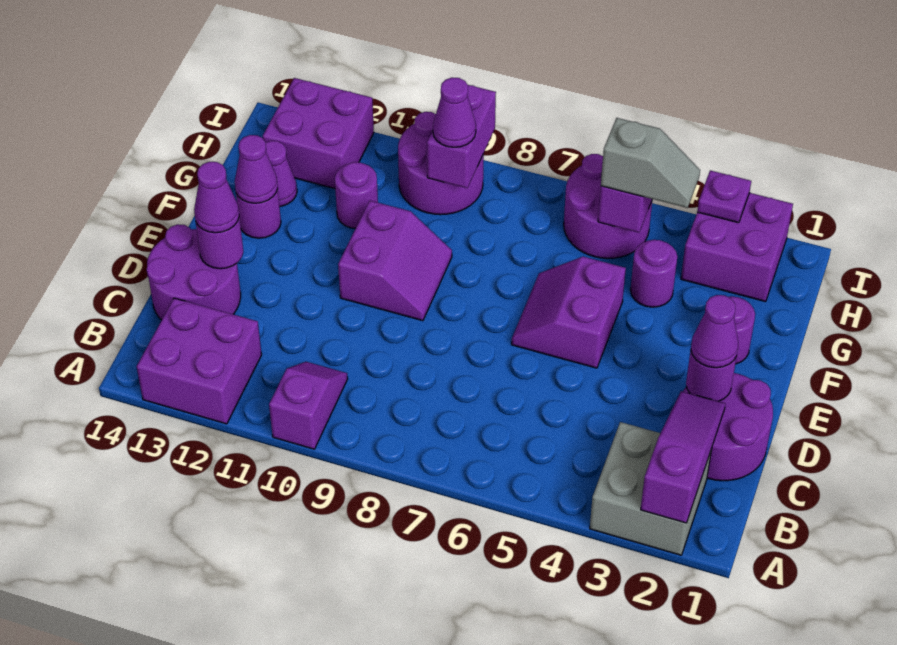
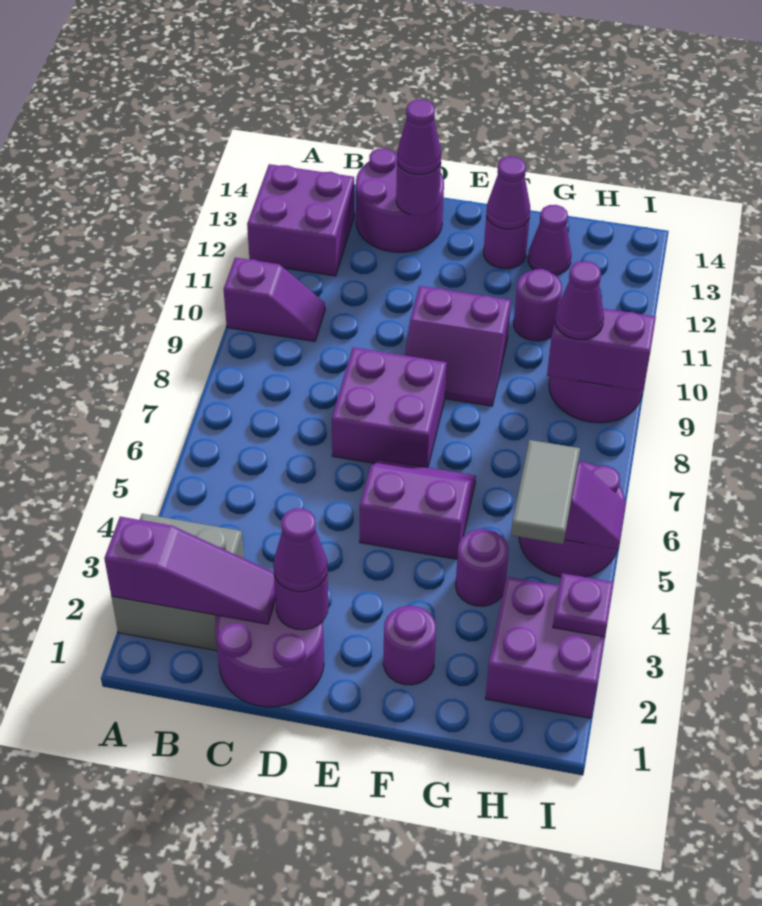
grey 1x2 slope [601,118,700,208] -> grey 1x2 tile [511,440,580,544]
purple 2x2 brick [263,78,374,189] -> purple 2x2 brick moved to [332,347,447,467]

